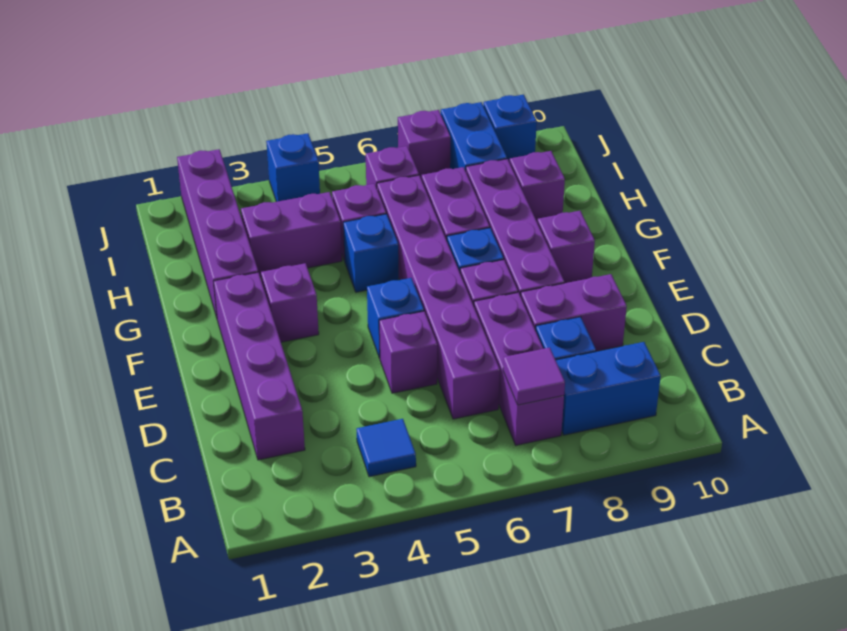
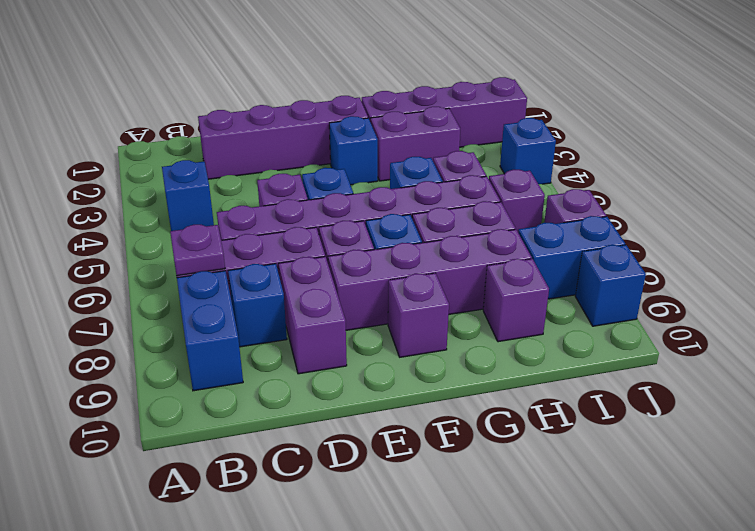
blue 1x1 tile [356,419,416,477] -> blue 1x1 brick [162,160,214,231]
purple 1x1 tile [503,348,565,405] -> purple 1x1 plate [170,225,225,276]
purple 1x1 brick [261,263,319,342] -> blue 1x1 brick [329,116,378,185]
purple 1x2 brick [241,192,342,277] -> purple 1x2 brick turned to [371,107,460,181]

